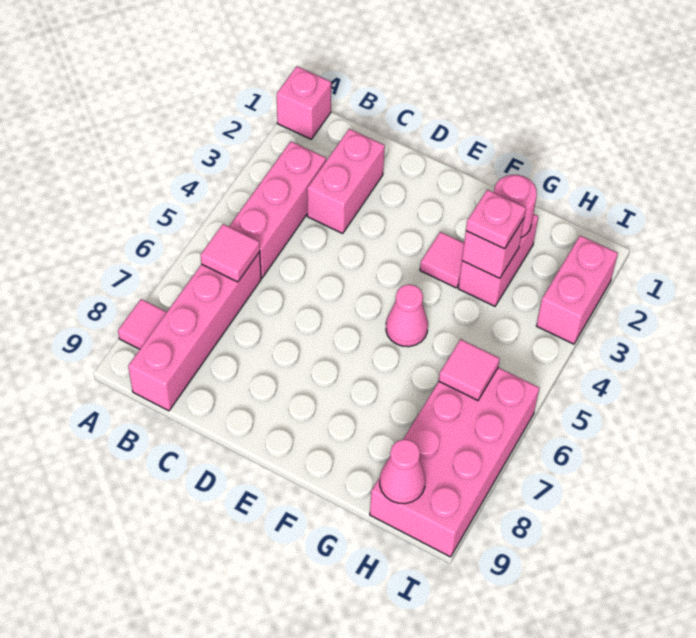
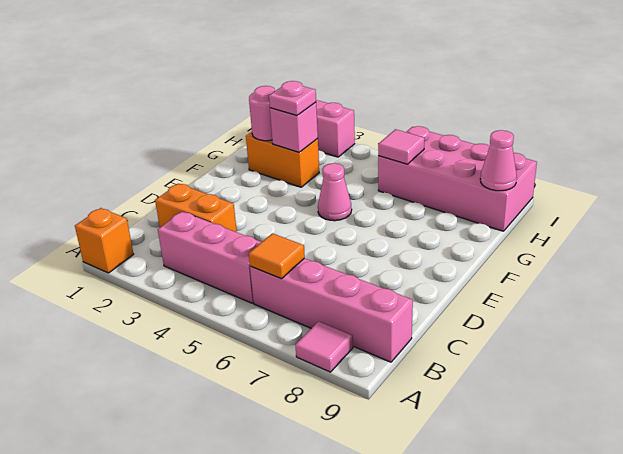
pink 1x1 brick [277,66,331,139] -> orange 1x1 brick [75,208,134,273]
pink 1x1 tile [201,224,260,282] -> orange 1x1 tile [249,233,305,279]
pink 1x2 brick [307,129,385,233] -> orange 1x2 brick [155,184,237,232]
pink 1x1 tile [420,232,464,288] -> none
pink 1x2 brick [458,214,538,306] -> orange 1x2 brick [246,132,319,187]

